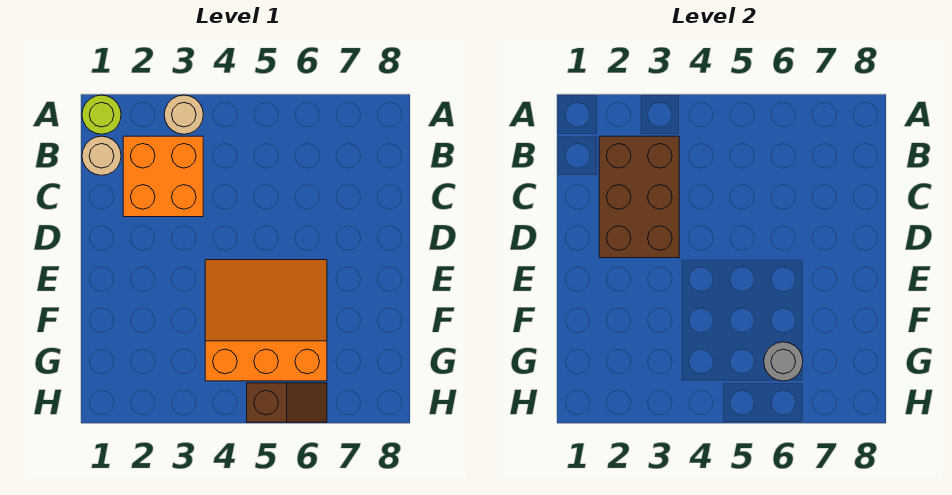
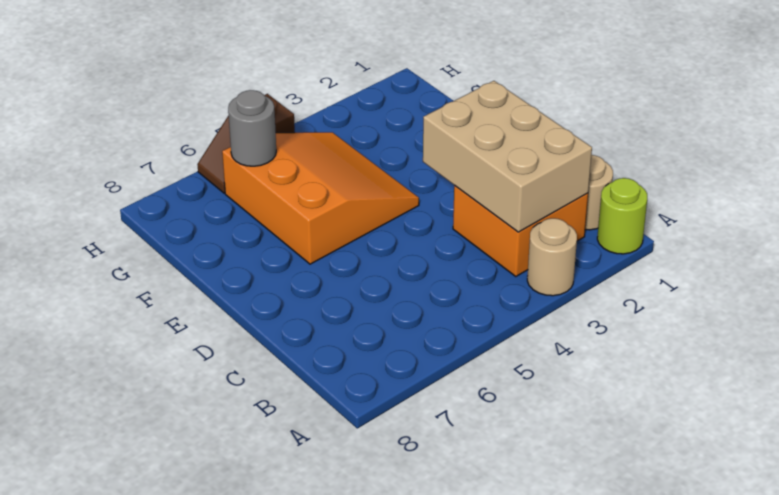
brown 2x3 brick [599,136,679,258] -> tan 2x3 brick [423,81,592,232]
orange 3x3 slope [205,260,327,381] -> orange 3x3 slope turned to [222,132,419,264]

